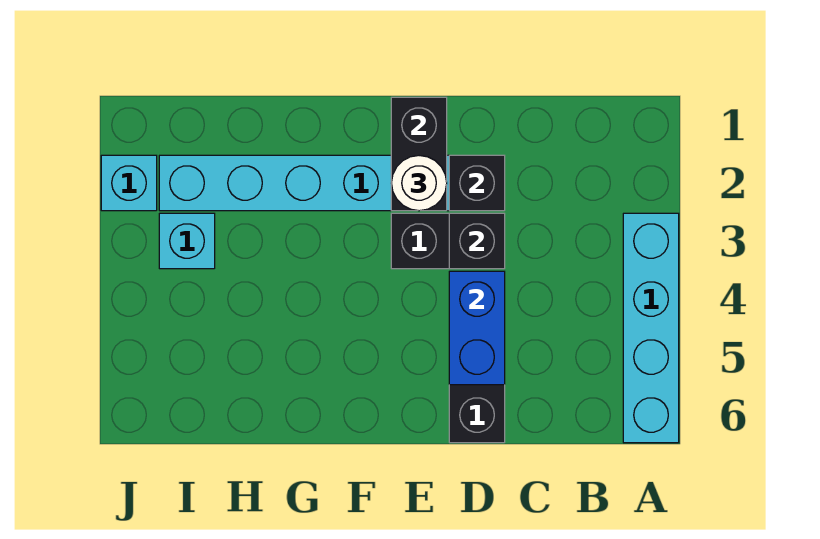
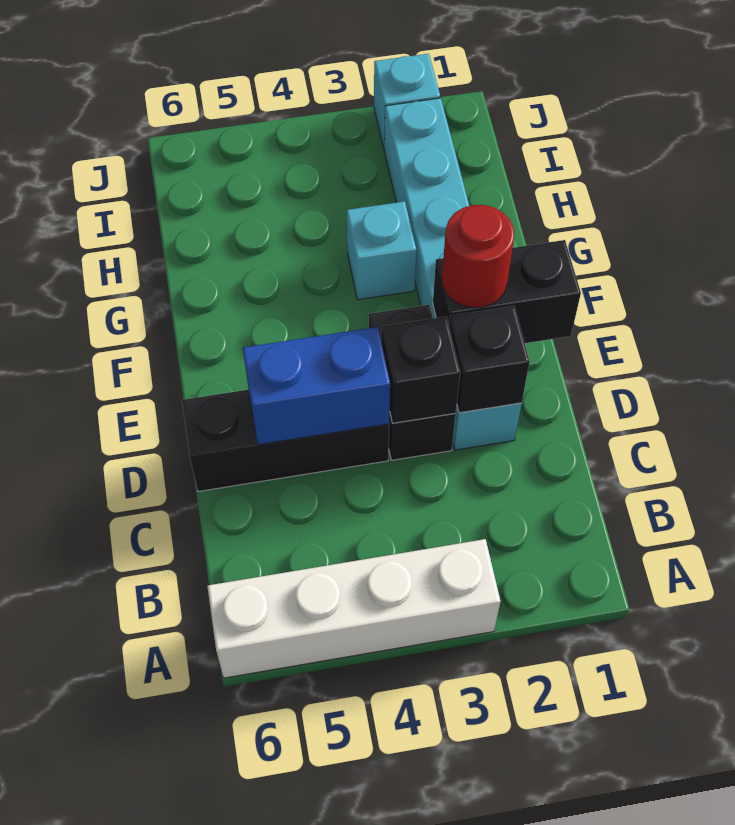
cyan 1x4 brick [623,213,679,443] -> white 1x4 brick [207,539,500,678]
white 1x1 round brick [391,156,447,211] -> red 1x1 round brick [442,205,514,308]
cyan 1x1 brick [159,213,215,269] -> cyan 1x1 brick moved to [346,201,416,300]

